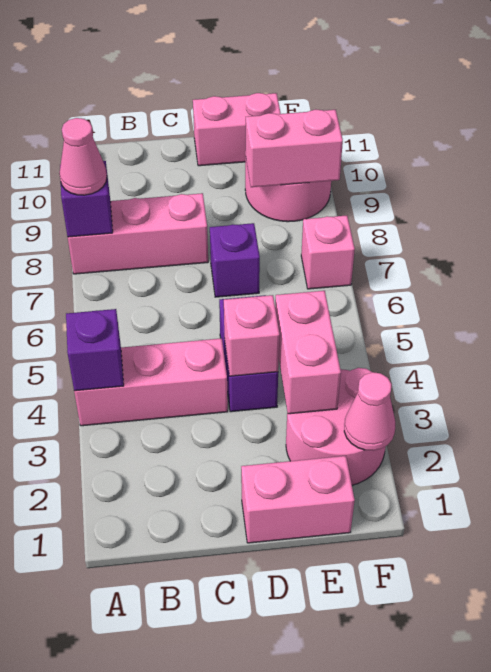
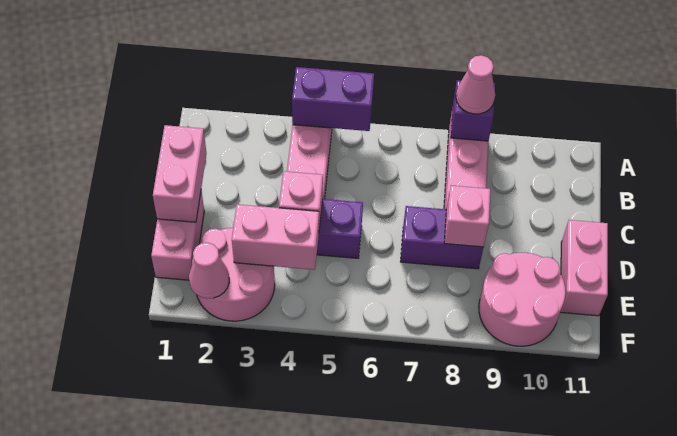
purple 1x1 brick [66,309,124,391] -> purple 1x2 brick [292,67,374,131]
purple 1x1 brick [210,223,260,297] -> purple 1x2 brick [401,206,483,269]
pink 1x2 brick [246,109,343,187] -> pink 1x2 brick moved to [153,125,206,222]
pink 1x1 brick [301,215,355,289] -> pink 1x1 brick moved to [444,186,490,247]

